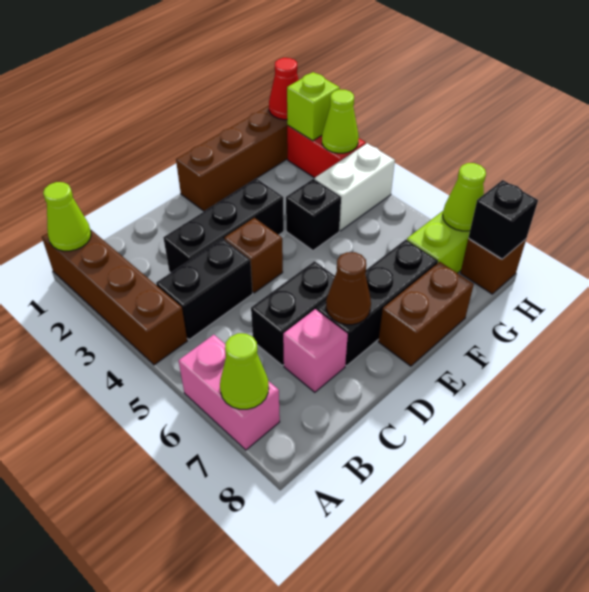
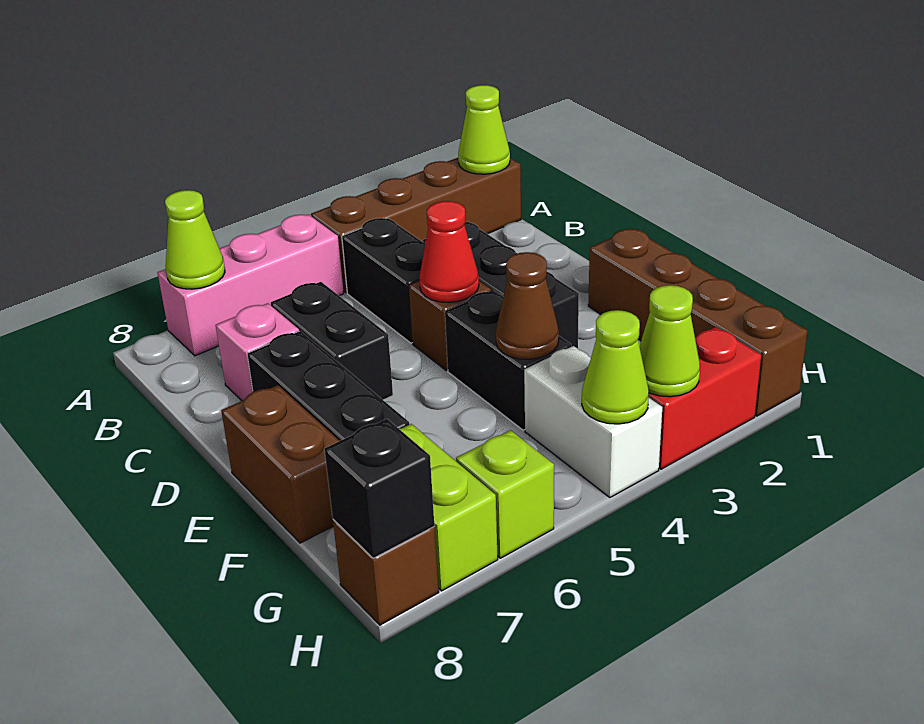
pink 1x2 brick [179,335,280,450] -> pink 1x3 brick [158,215,344,356]
brown 1x1 cone [326,252,371,325] -> brown 1x1 cone moved to [496,252,559,360]
black 1x1 brick [286,179,341,250] -> black 1x2 brick [445,290,571,430]
red 1x1 cone [269,58,298,120] -> red 1x1 cone moved to [419,201,479,302]
lime 1x1 brick [287,72,340,141] -> lime 1x1 brick moved to [456,430,554,558]
lime 1x1 cone [443,163,486,231] -> lime 1x1 cone moved to [582,310,649,424]

